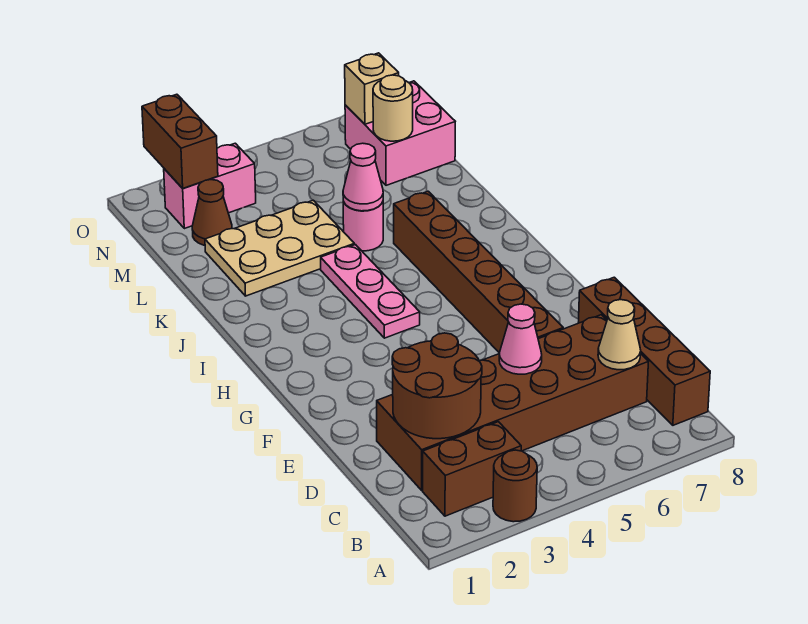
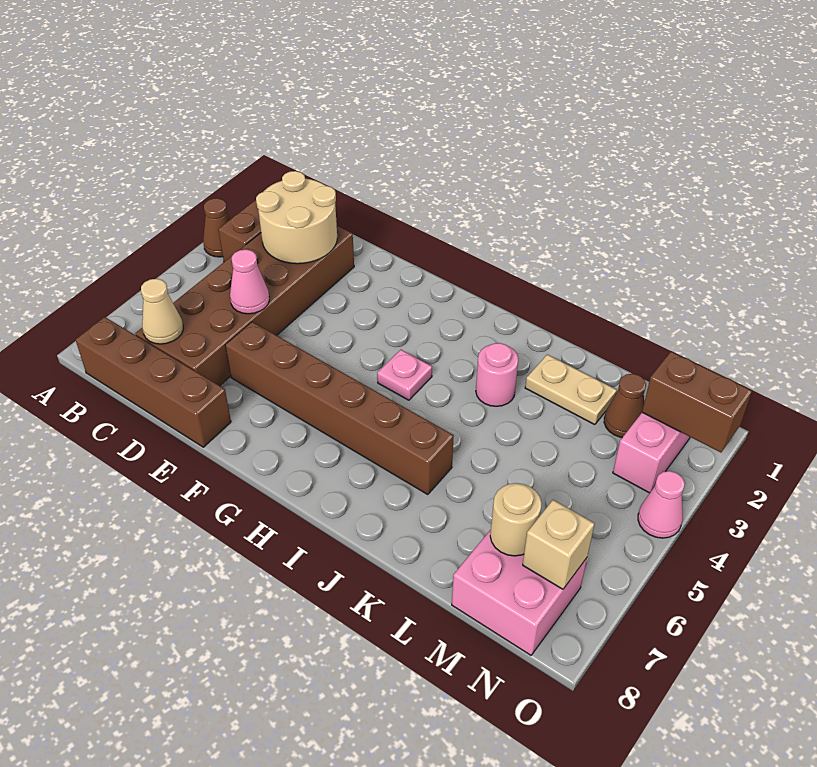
brown 1x1 round brick [493,450,537,522] -> brown 1x1 cone [203,198,230,257]
brown 2x2 round brick [392,333,482,439] -> tan 2x2 round brick [256,171,337,264]
pink 1x3 plate [321,245,420,338] -> pink 1x1 plate [377,350,432,400]
tan 2x3 plate [205,200,354,296] -> tan 1x2 plate [525,354,617,425]
pink 1x1 round brick [343,202,383,251] -> pink 1x1 round brick moved to [476,343,518,406]
pink 1x1 cone [343,143,383,211] -> pink 1x1 cone moved to [638,471,685,538]

